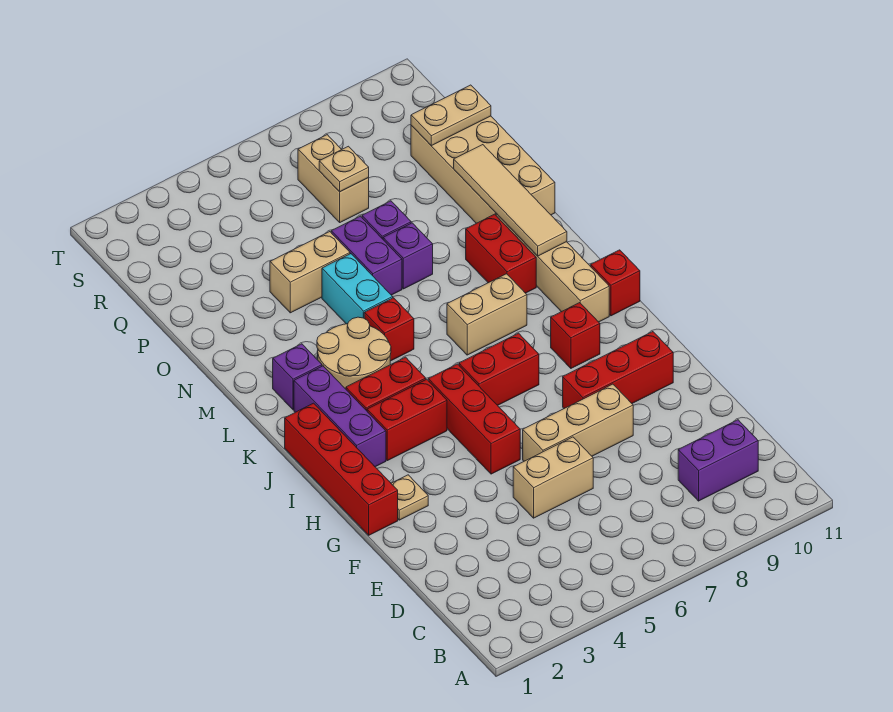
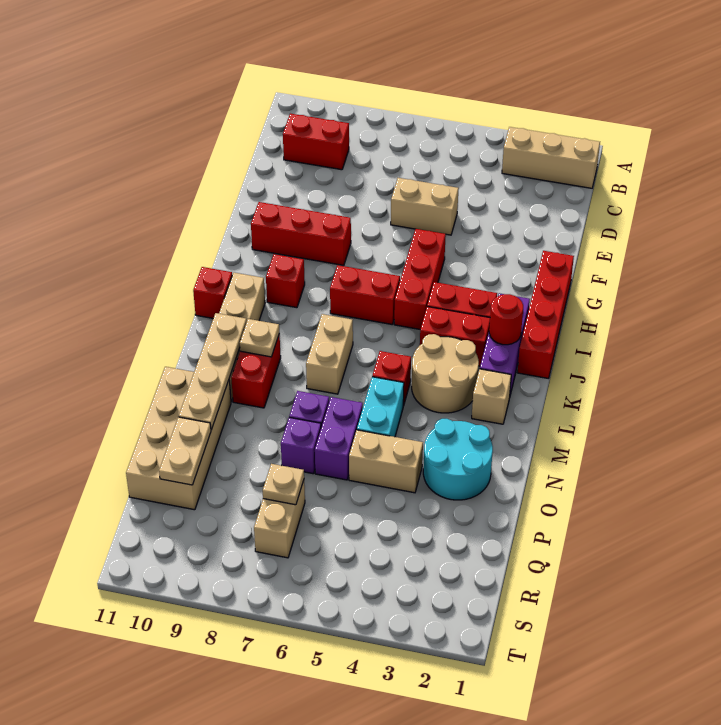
purple 1x2 brick [678,420,758,501] -> red 1x2 brick [283,114,349,170]
tan 1x3 brick [523,384,633,461] -> tan 1x3 brick moved to [502,127,600,188]
tan 1x1 plate [391,475,428,520] -> tan 1x1 plate moved to [240,319,279,357]
none -> red 1x1 round brick [489,294,523,345]
tan 1x2 brick [447,274,527,355] -> tan 1x2 brick turned to [306,314,353,394]
purple 1x1 brick [273,344,322,410] -> tan 1x1 brick [472,369,511,424]
tan 1x4 tile [454,145,567,256] -> tan 1x4 plate [179,313,247,430]
none -> cyan 2x2 round brick [423,419,493,500]
tan 1x2 plate [411,85,491,146] -> tan 1x2 plate turned to [159,417,211,485]

